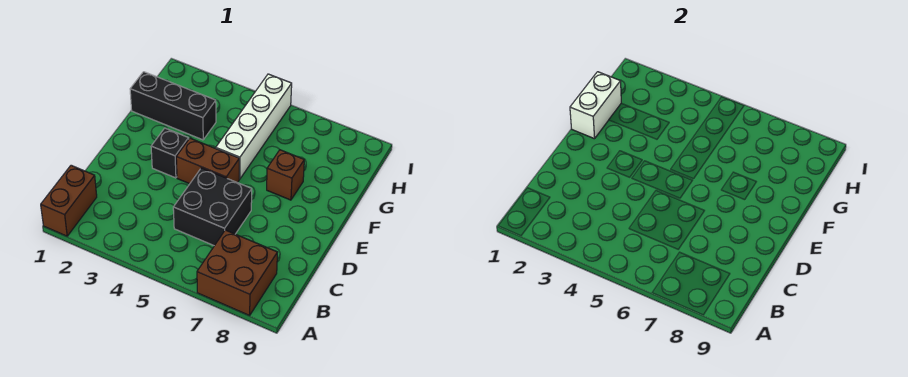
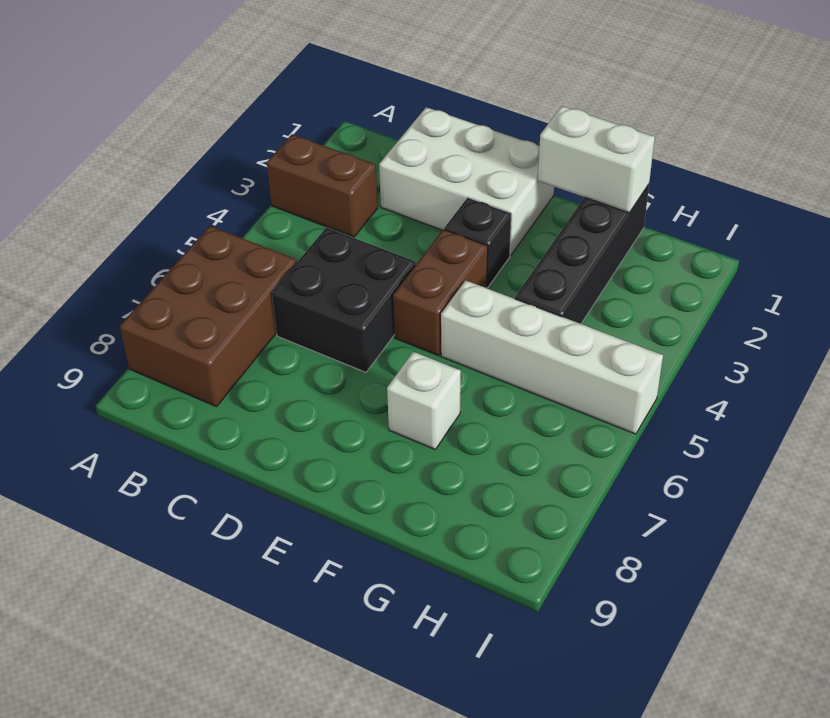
brown 1x2 brick [41,165,97,236] -> brown 1x2 brick moved to [267,134,378,237]
brown 2x2 brick [197,230,277,315] -> brown 2x3 brick [120,226,297,407]
none -> white 2x3 brick [379,107,554,255]
brown 1x1 brick [267,150,304,200] -> white 1x1 brick [387,352,461,449]
black 1x3 brick [130,72,216,140] -> black 1x4 brick [515,185,649,324]

